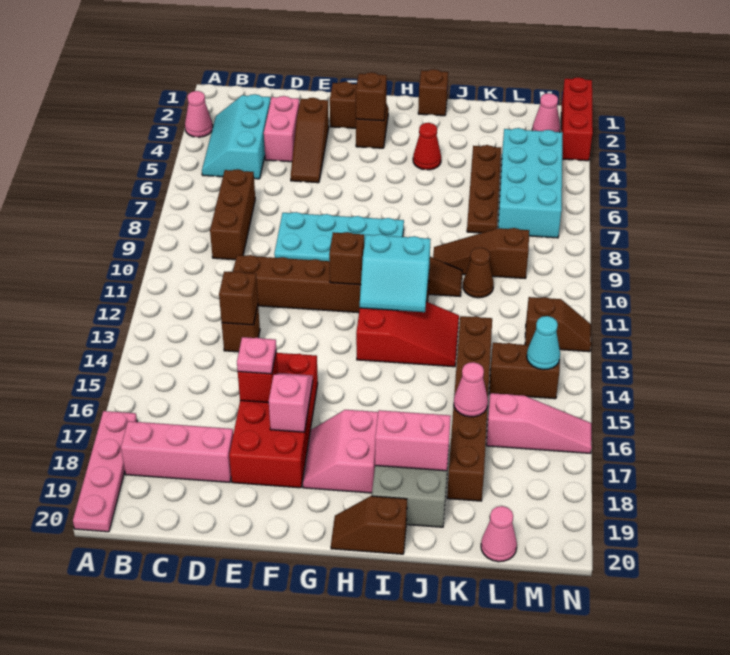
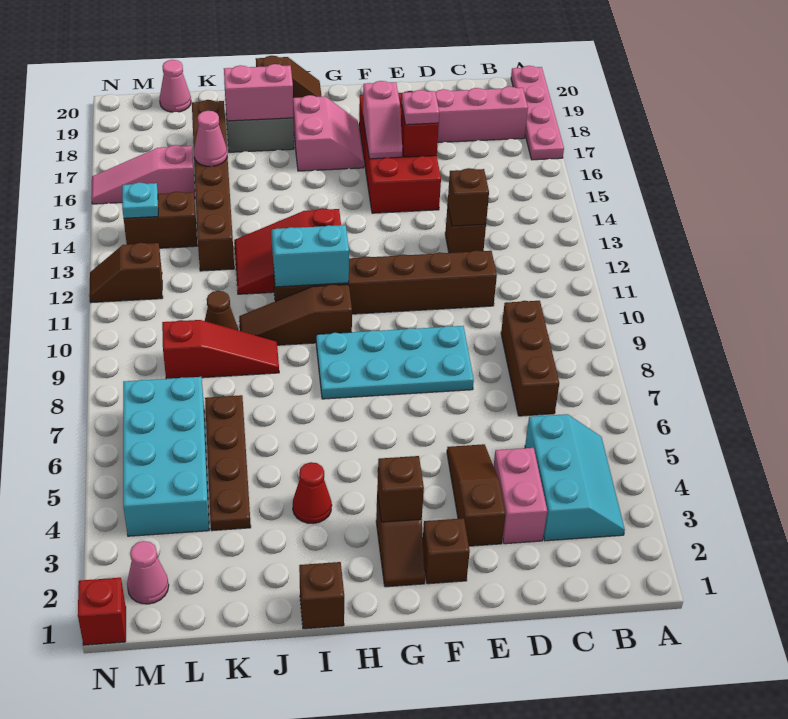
pink 1x1 cone [185,91,213,137] -> none
brown 1x1 brick [329,232,364,285] -> none
brown 1x3 slope [433,228,529,278] -> red 1x3 slope [162,320,279,379]
cyan 1x1 cone [527,316,560,370] -> cyan 1x1 plate [122,182,158,218]
red 1x3 brick [561,77,593,161] -> red 1x1 brick [78,578,126,645]

